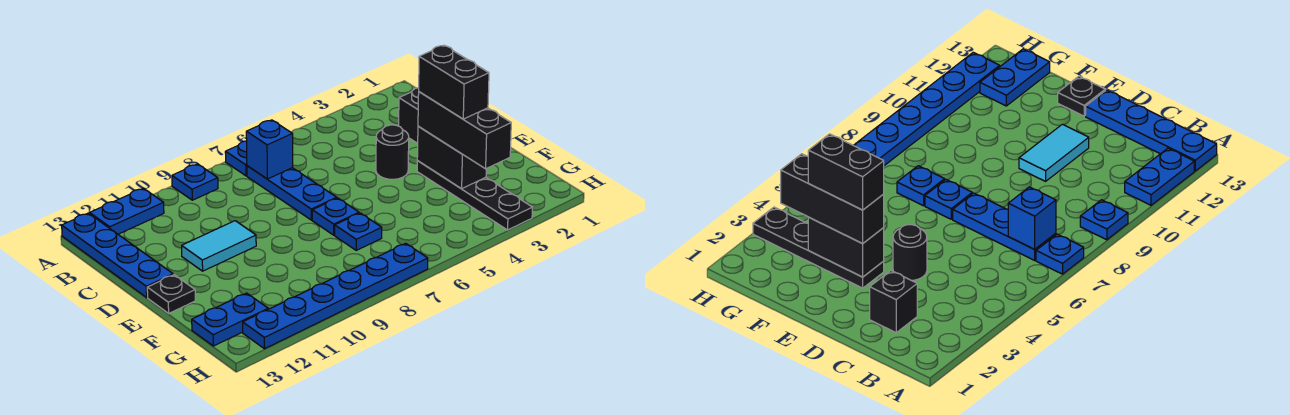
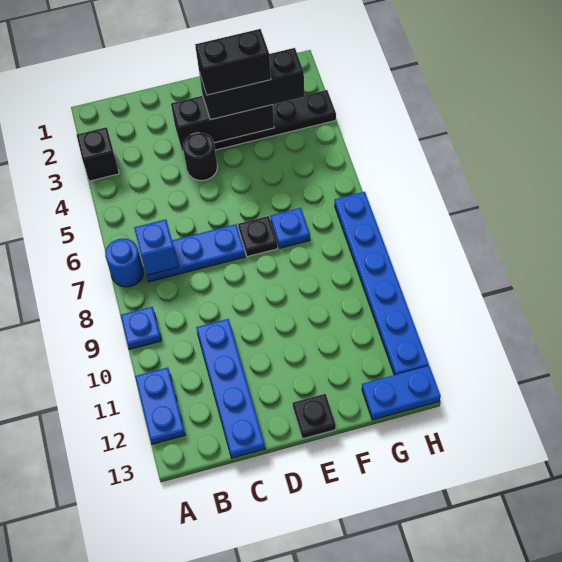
blue 1x1 plate [225,141,247,176] -> blue 1x1 round brick [105,238,144,287]
blue 1x4 plate [62,213,173,297] -> blue 1x4 plate turned to [196,319,265,458]
black 1x1 brick [399,88,419,143] -> black 1x1 brick moved to [77,127,119,181]
cyan 1x2 tile [182,221,256,271] -> none
black 1x2 brick [417,126,486,189] -> black 1x3 brick [171,96,274,151]
blue 1x1 plate [312,198,359,235] -> black 1x1 plate [238,216,278,257]
blue 1x2 plate [192,293,268,346] -> blue 1x2 plate turned to [362,366,441,420]

